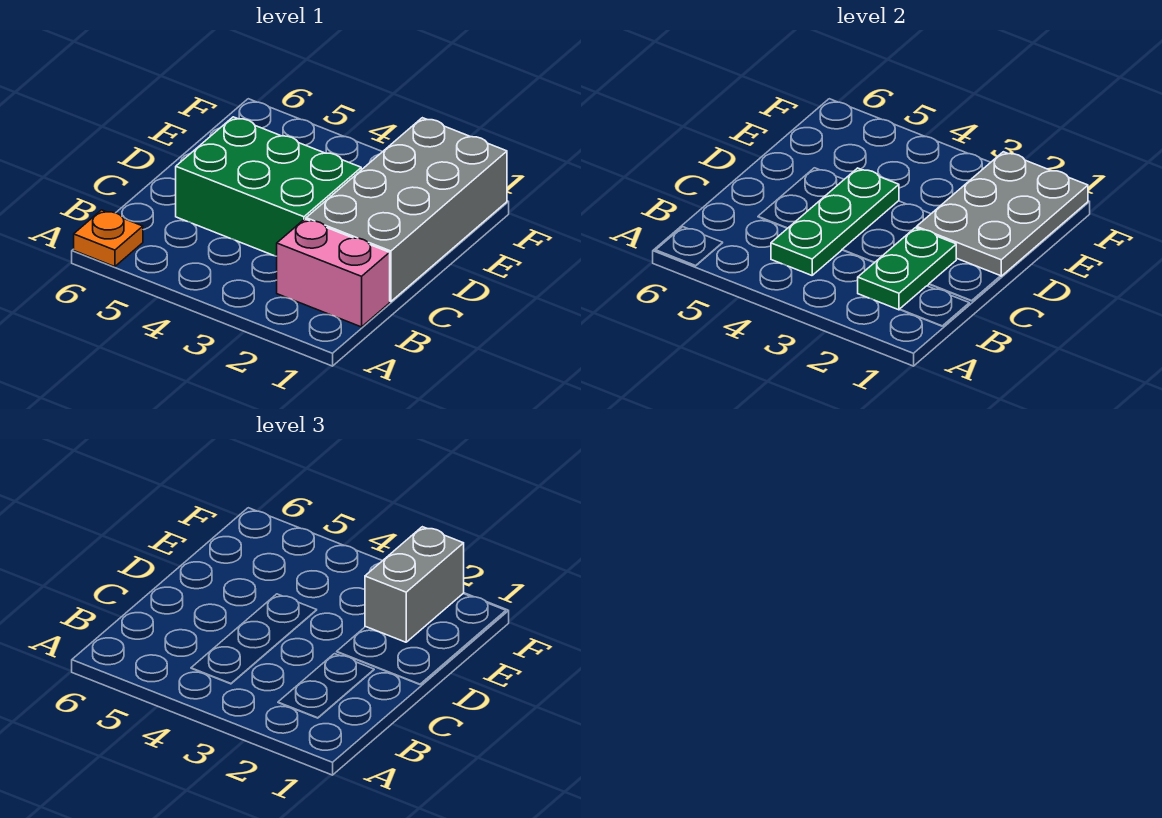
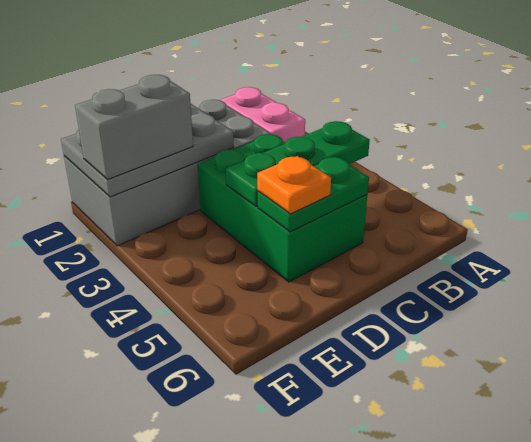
orange 1x1 plate [74,210,143,267] -> orange 1x1 plate moved to [257,156,331,214]
green 1x2 plate [858,228,956,310] -> green 1x2 plate moved to [258,157,369,232]

